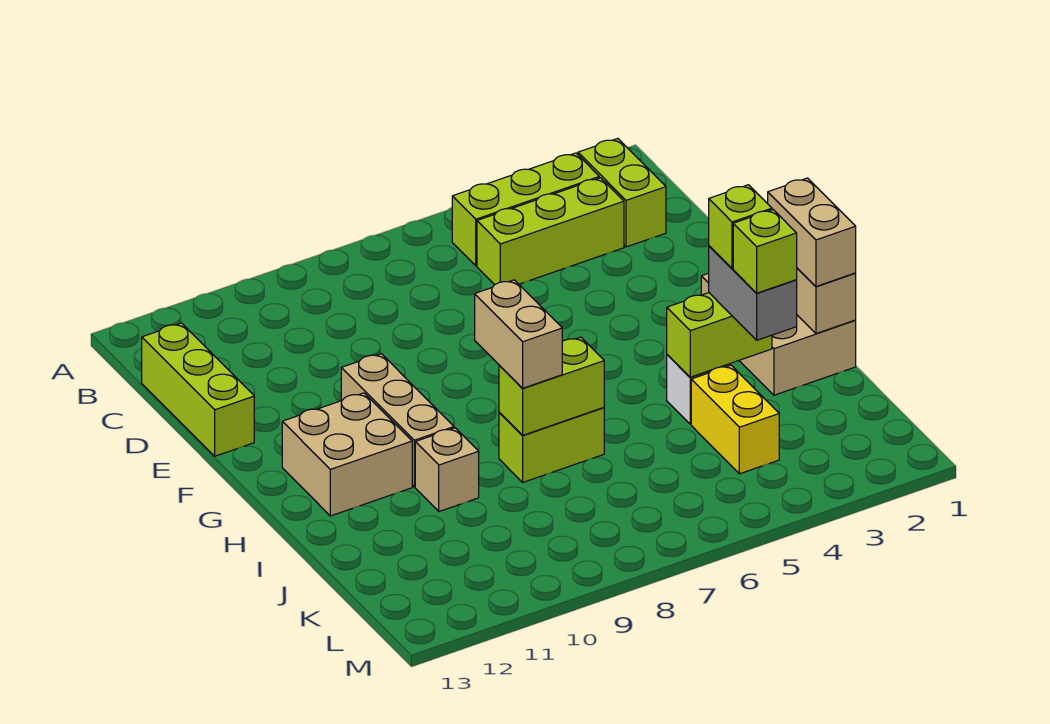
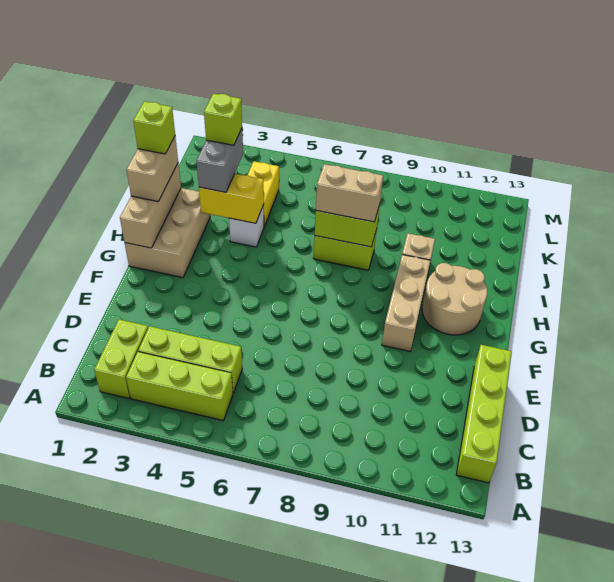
lime 1x3 brick [142,323,254,456] -> lime 1x4 brick [456,345,512,483]
tan 2x2 brick [282,393,412,516] -> tan 2x2 round brick [422,263,487,335]
tan 1x2 brick [475,280,562,388] -> tan 1x2 brick turned to [316,164,383,222]
lime 1x2 brick [667,293,772,377] -> yellow 1x2 brick [199,174,264,223]
lime 1x1 brick [709,185,772,269] -> lime 1x1 brick moved to [133,102,175,154]

